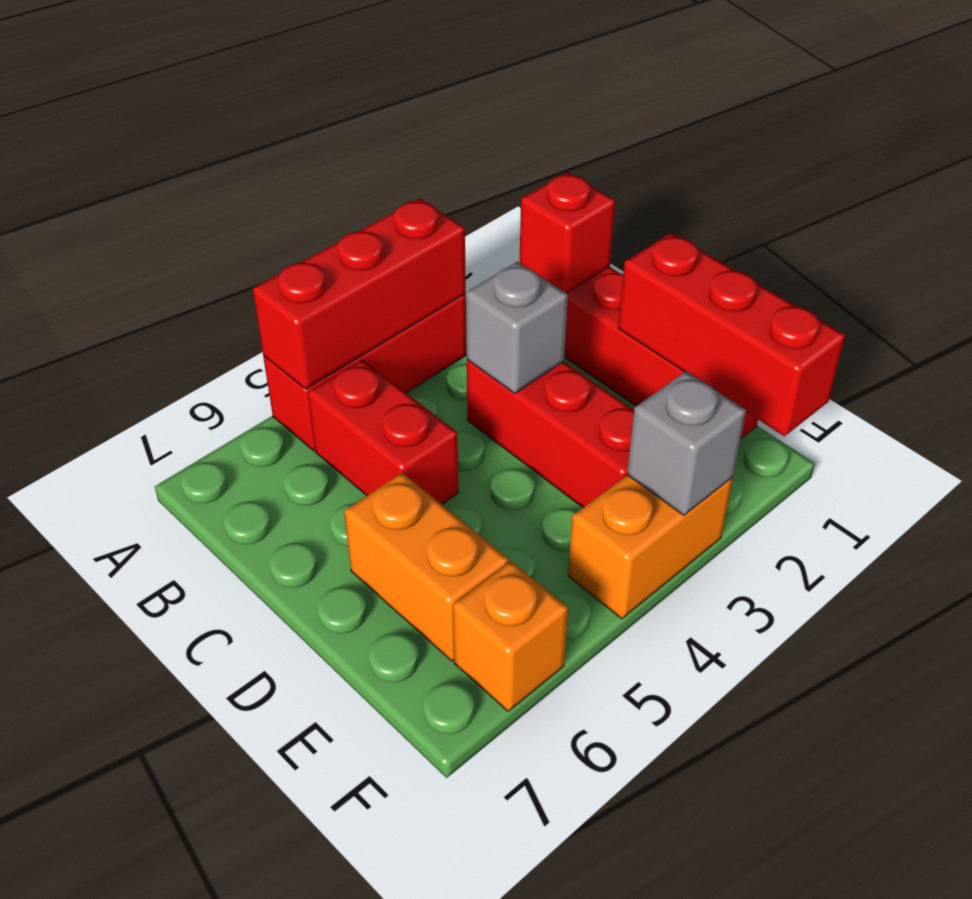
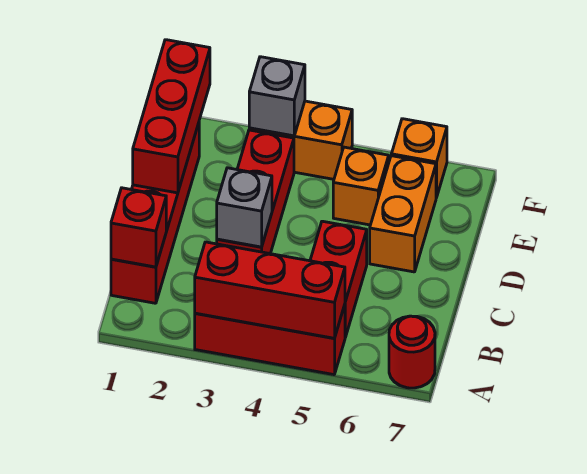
none -> red 1x1 round brick [389,316,435,388]
none -> orange 1x1 brick [333,147,389,225]

